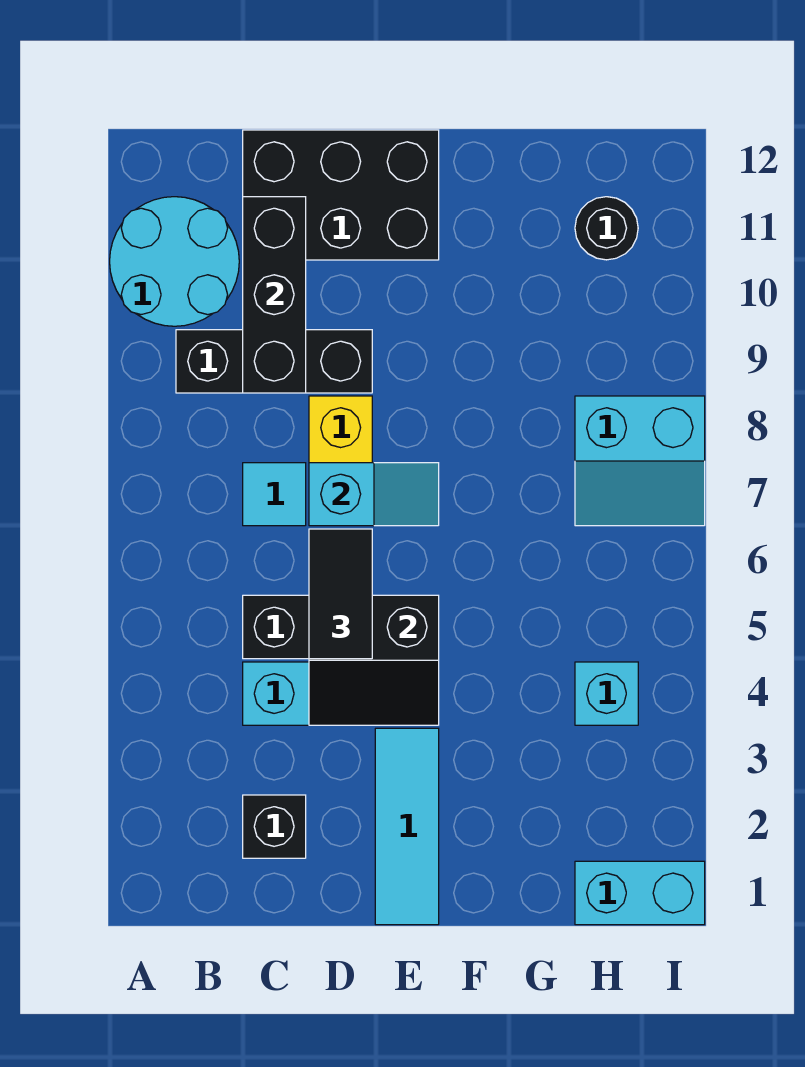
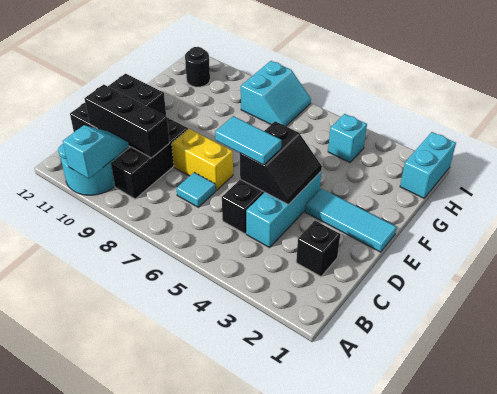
black 1x2 tile [309,529,372,659] -> cyan 1x2 tile [215,116,281,165]
cyan 1x2 slope [309,463,439,526] -> cyan 1x2 slope moved to [63,125,129,179]

